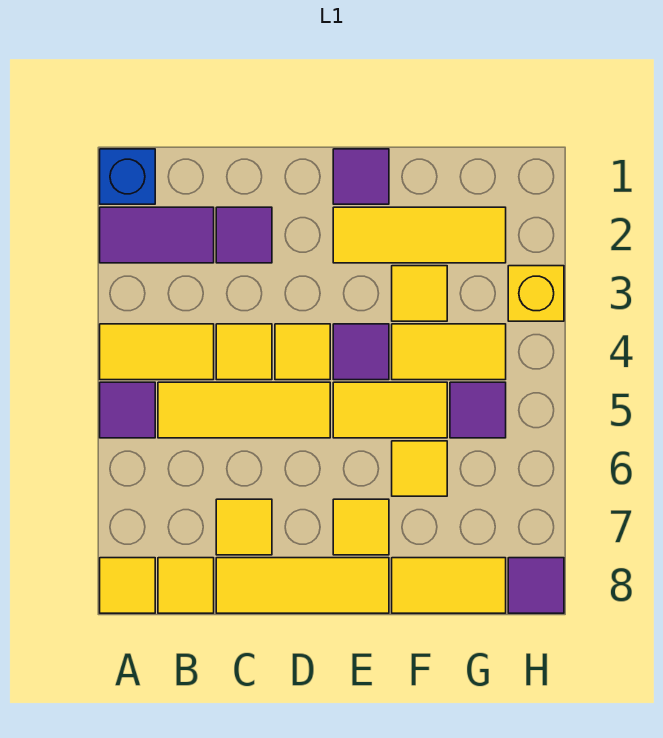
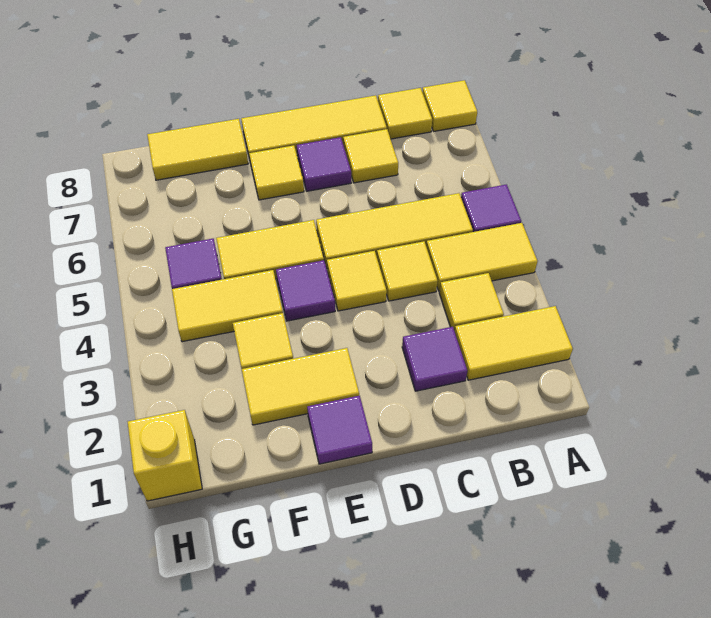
blue 1x1 brick [100,149,155,204] -> none
purple 1x2 tile [100,207,214,263] -> yellow 1x2 tile [455,306,573,380]
yellow 1x3 tile [333,207,506,263] -> yellow 1x2 tile [242,348,359,425]
yellow 1x1 tile [392,441,447,496] -> yellow 1x1 tile moved to [439,273,504,331]
yellow 1x1 brick [508,266,564,321] -> yellow 1x1 brick moved to [128,410,202,501]
purple 1x1 tile [508,558,564,613] -> purple 1x1 tile moved to [297,137,351,191]

